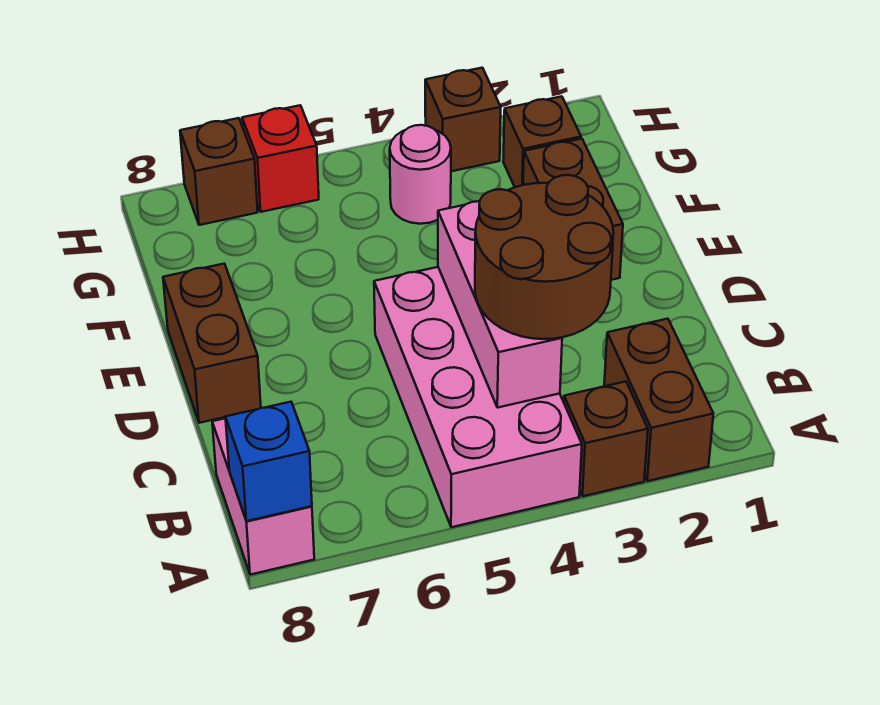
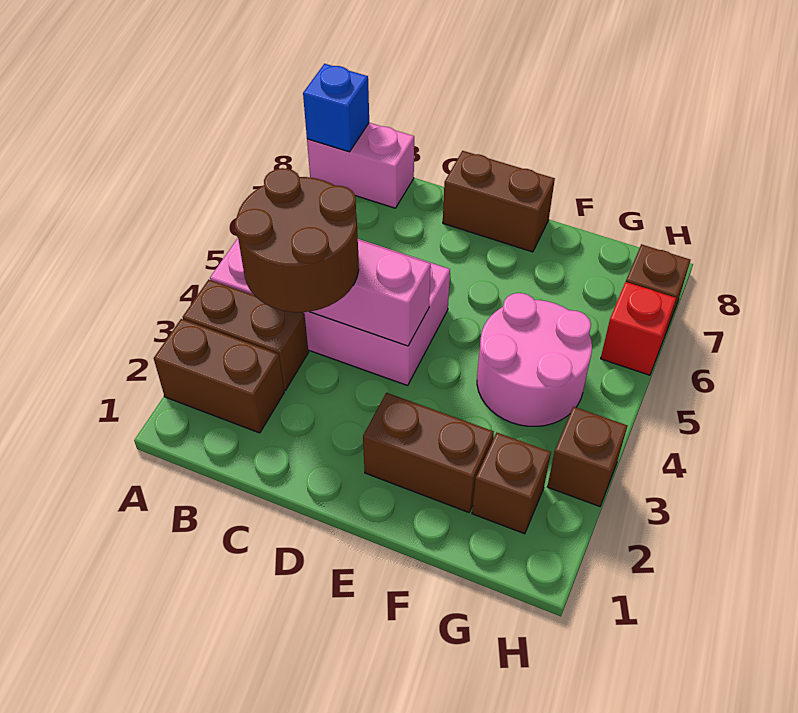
brown 1x1 brick [564,382,648,496] -> brown 1x2 brick [183,280,308,391]
pink 1x1 round brick [390,125,451,224] -> pink 2x2 round brick [477,293,592,426]

